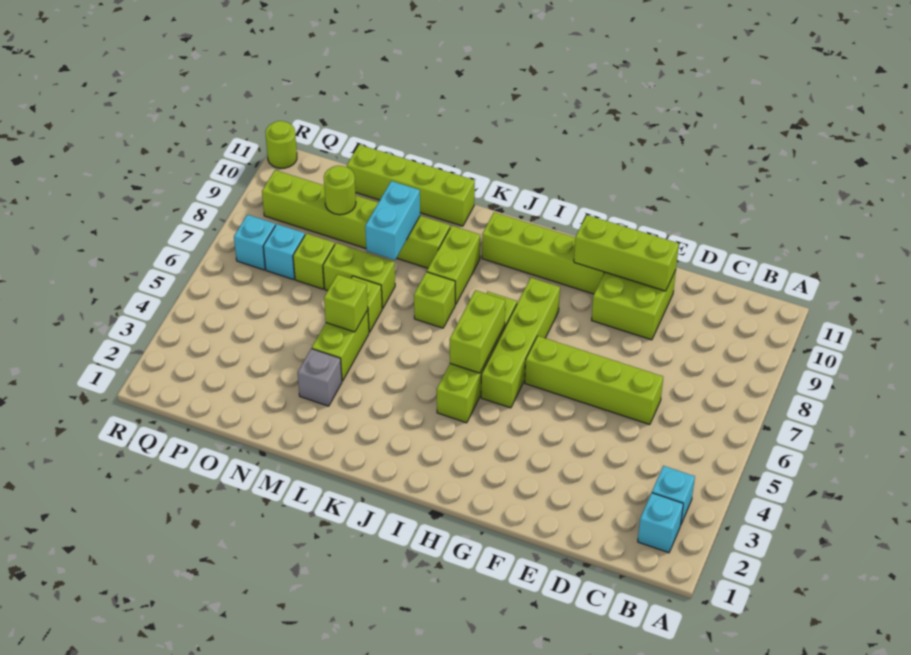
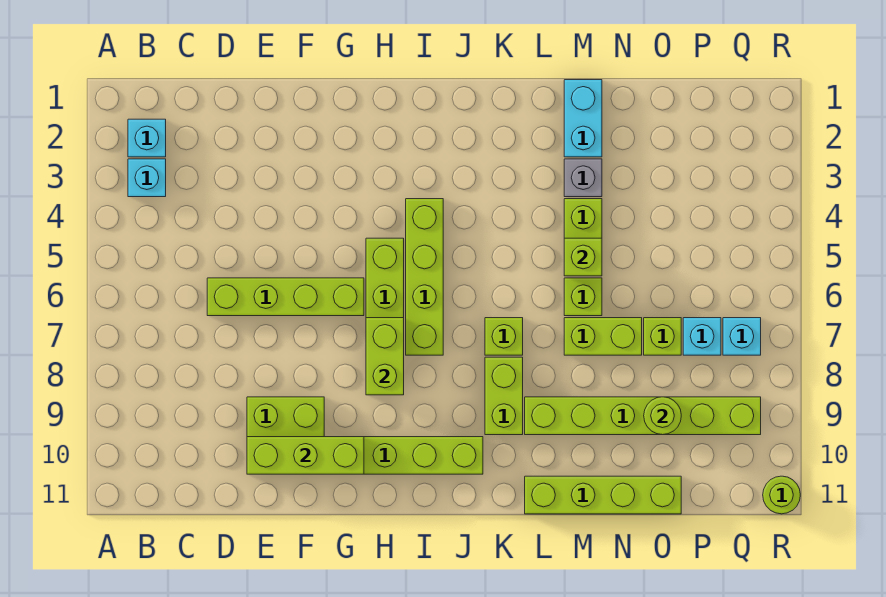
lime 1x2 brick [450,290,505,373] -> lime 1x2 brick moved to [366,318,404,395]
cyan 1x2 brick [365,181,420,260] -> cyan 1x2 brick moved to [564,80,602,157]

